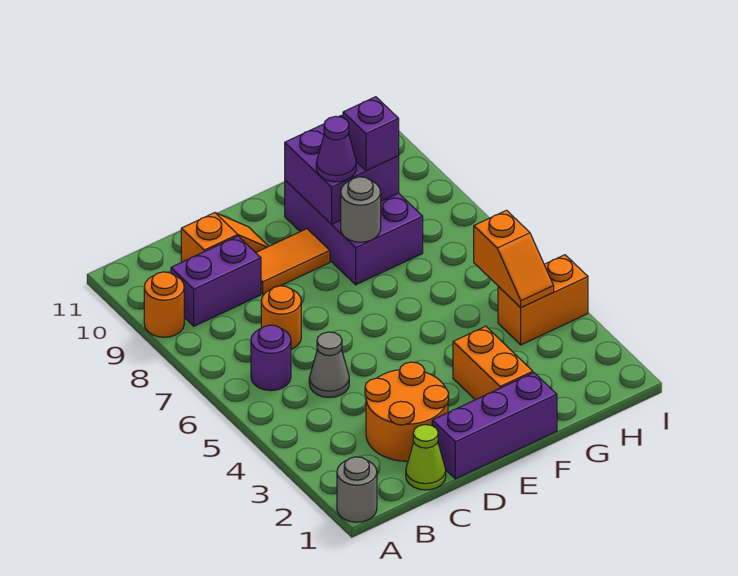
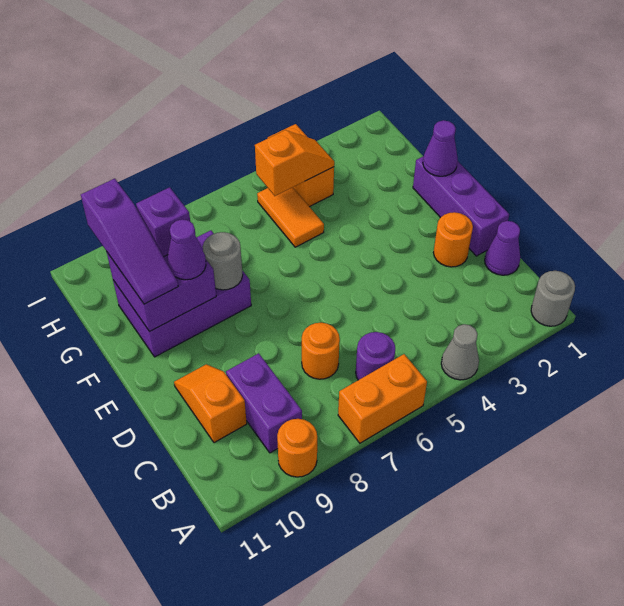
lime 1x1 cone [406,425,446,490] -> purple 1x1 cone [485,221,520,275]
orange 2x2 round brick [365,362,449,461] -> orange 1x1 round brick [434,212,473,267]
grey 1x1 cone [309,332,349,397] -> grey 1x1 cone moved to [441,324,479,380]
orange 1x2 tile [256,229,330,294] -> orange 1x2 tile moved to [257,187,324,247]
none -> purple 1x1 cone [423,120,458,176]
orange 1x2 brick [453,326,533,400] -> orange 1x2 brick moved to [338,354,427,443]
none -> purple 1x3 slope [81,179,178,304]

